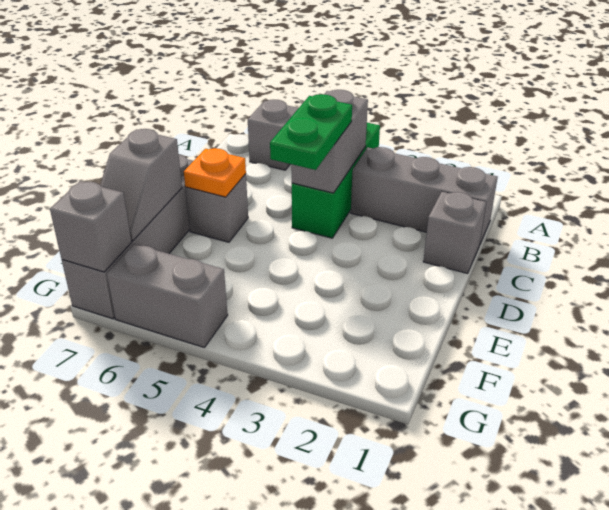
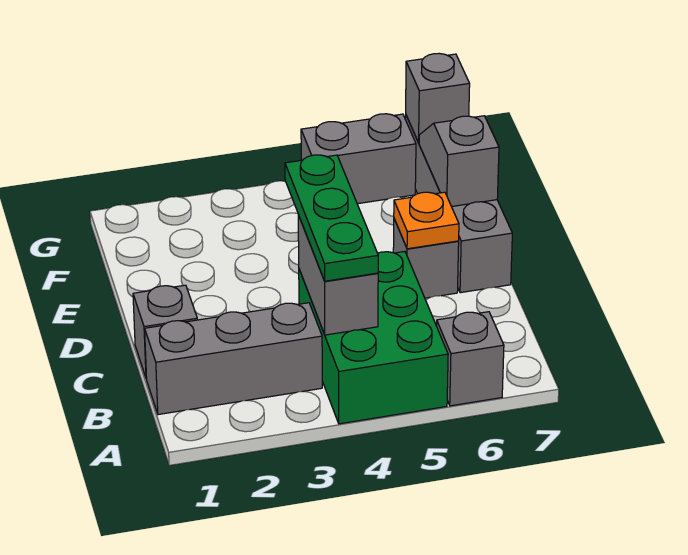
green 1x3 brick [292,123,380,238] -> green 2x3 brick [299,251,448,424]
green 1x2 plate [270,94,352,170] -> green 1x3 plate [285,155,378,281]

